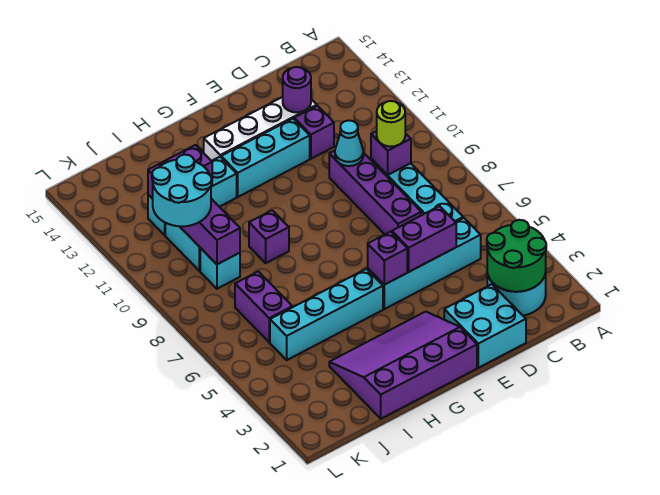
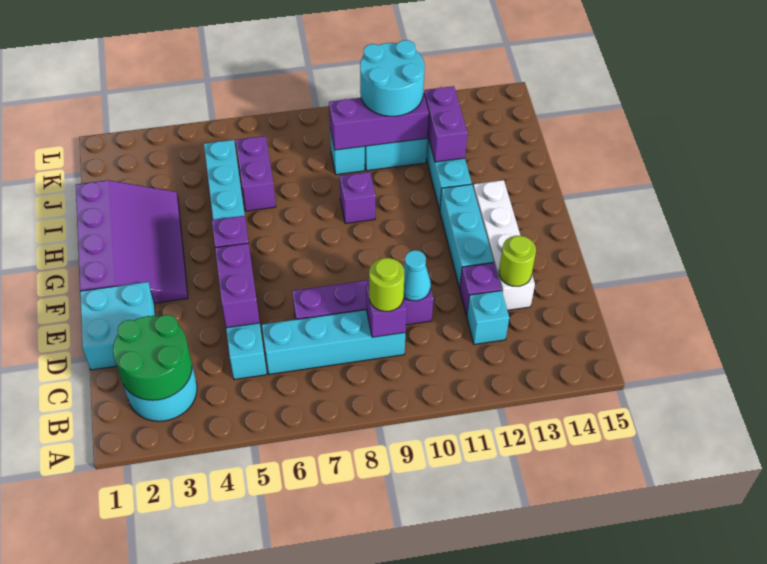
none -> cyan 1x1 brick [467,290,509,344]
purple 1x1 round brick [283,67,311,112] -> lime 1x1 round brick [499,236,536,286]
purple 1x2 brick [235,271,292,342] -> purple 1x2 brick turned to [236,136,276,211]

